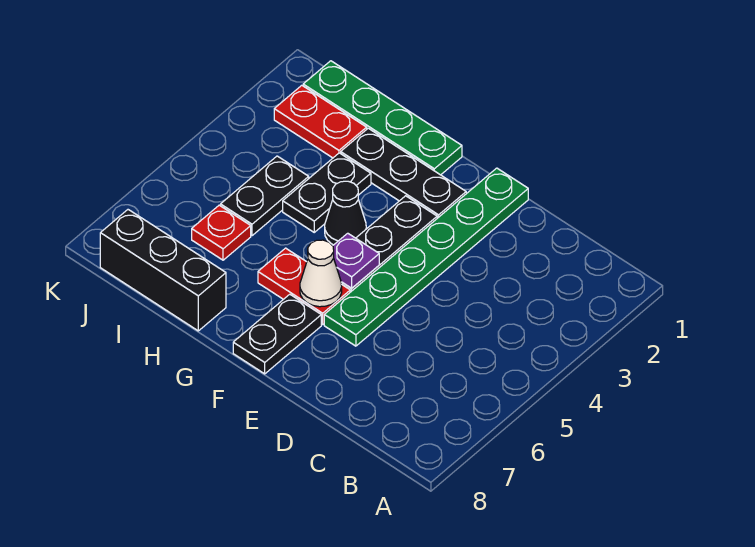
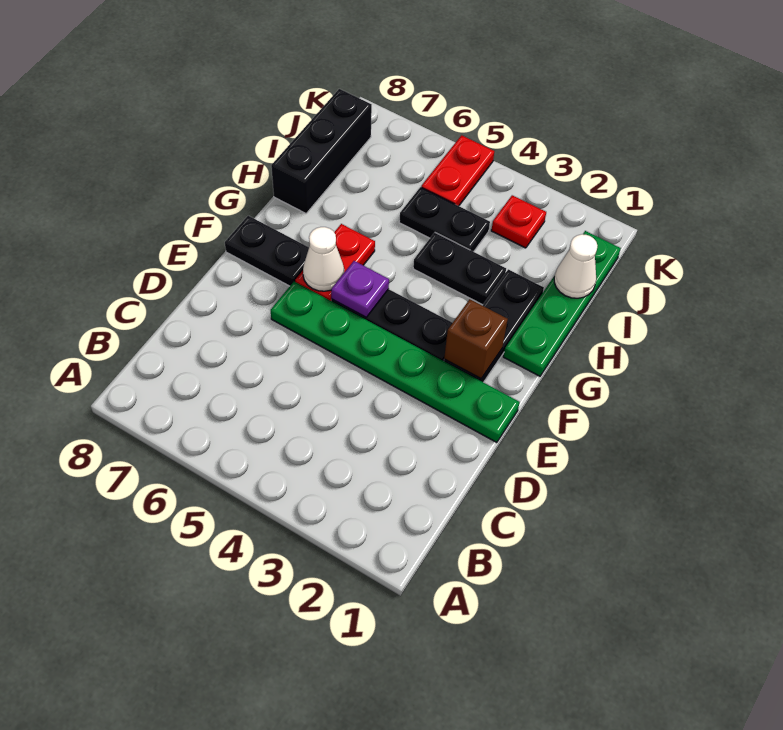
none -> brown 1x1 brick [444,299,508,379]
black 1x1 cone [325,181,366,245] -> none
none -> white 1x1 cone [554,234,598,298]
red 1x2 plate [274,85,367,158] -> red 1x2 plate moved to [421,135,494,206]
red 1x1 plate [192,205,251,260] -> red 1x1 plate moved to [491,195,546,248]

